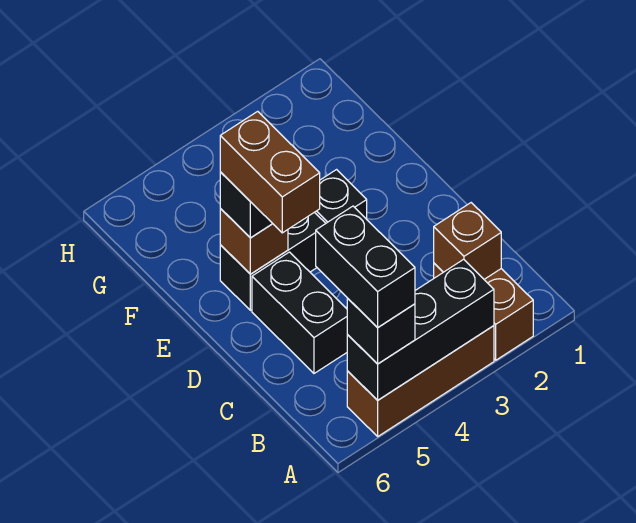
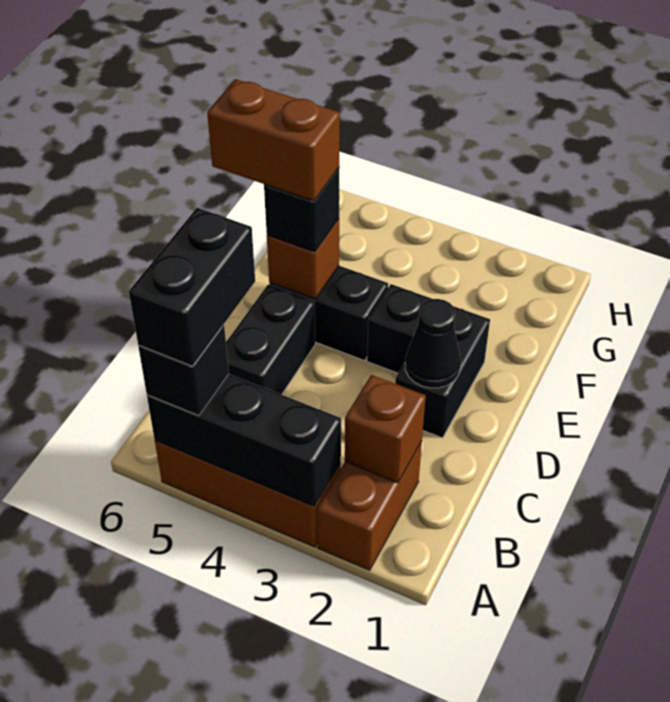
none -> black 1x2 brick [396,306,490,438]
none -> black 1x1 cone [405,299,461,388]
brown 1x2 brick [220,111,320,233] -> brown 1x2 brick turned to [207,79,340,201]

